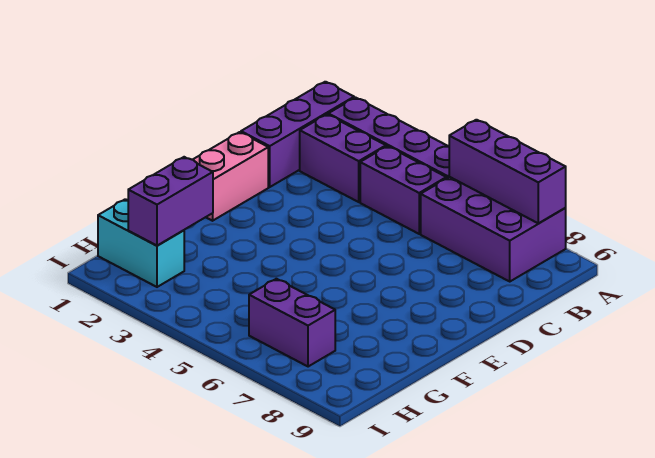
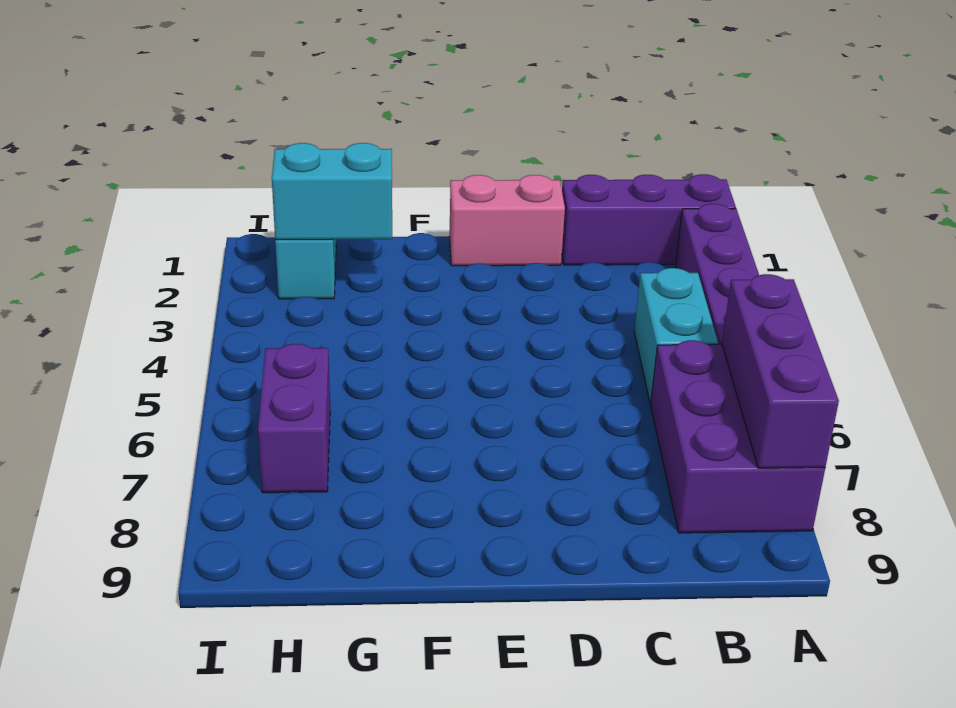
purple 1x2 brick [300,114,386,202] -> none
purple 1x2 brick [360,146,446,234] -> cyan 1x2 brick [634,268,718,404]
purple 1x2 brick [128,157,213,246] -> cyan 1x2 brick [272,143,392,240]

